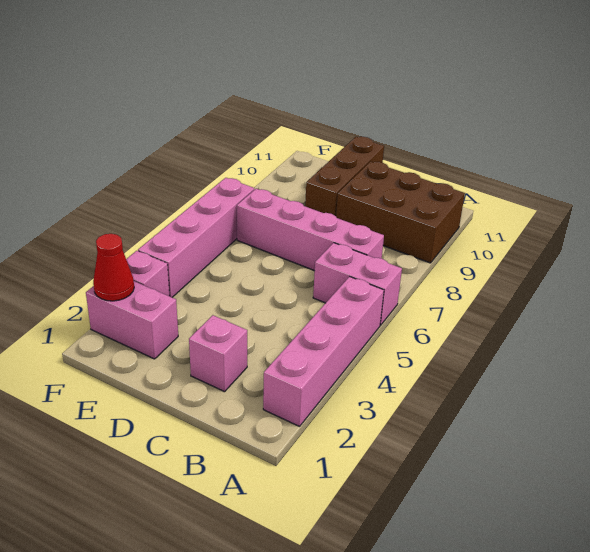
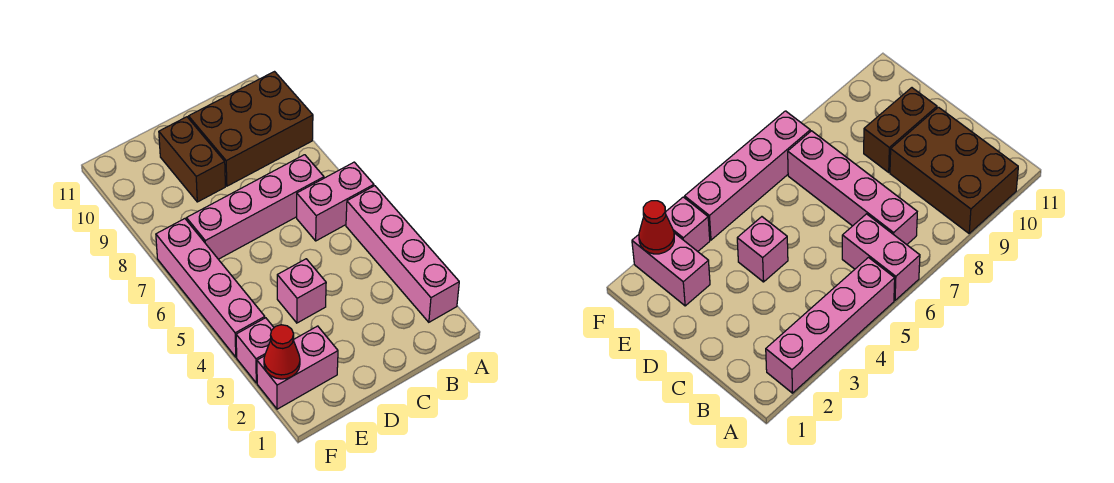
pink 1x1 brick [189,315,247,392] -> pink 1x1 brick moved to [277,259,326,323]
brown 1x3 brick [305,137,384,216] -> brown 1x2 brick [159,117,225,202]

